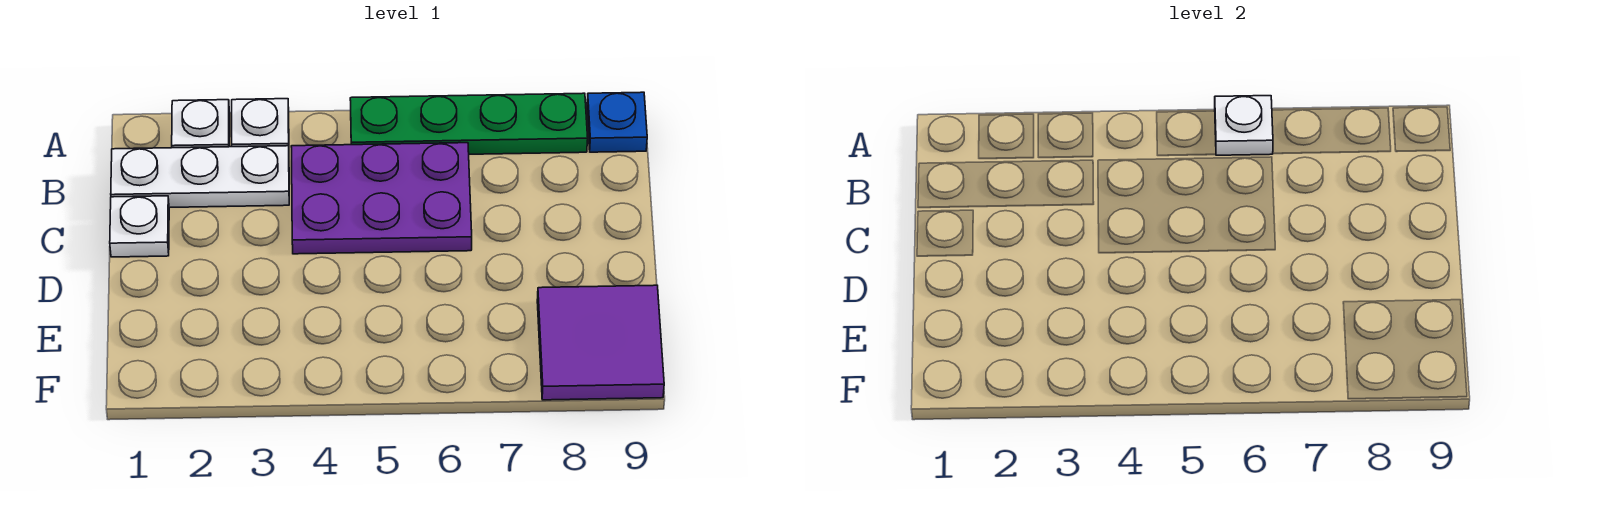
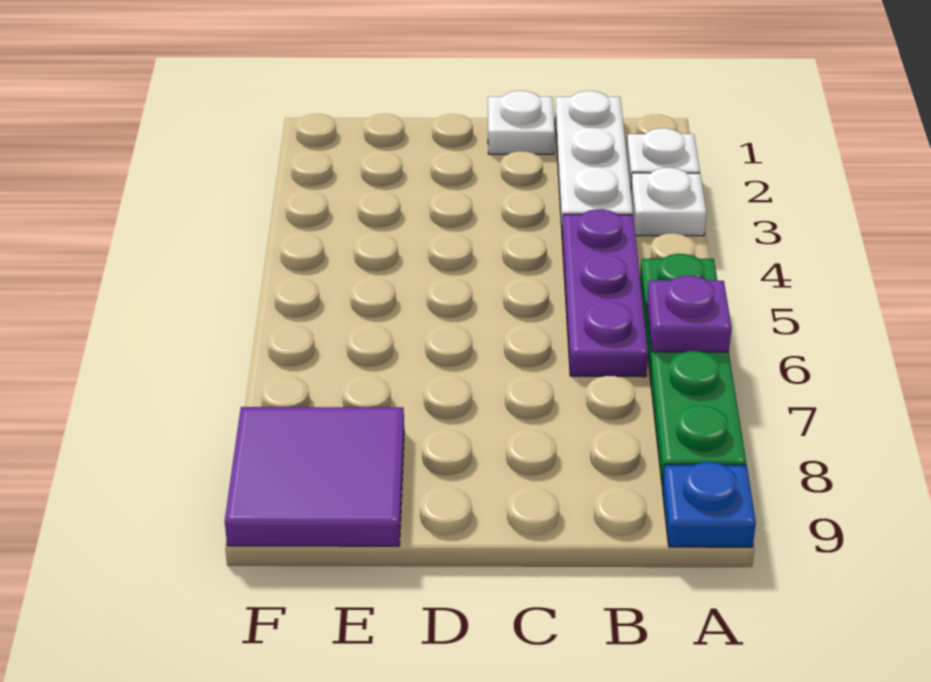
white 1x1 plate [1215,96,1273,155] -> purple 1x1 plate [647,276,732,352]
purple 2x3 plate [291,143,472,254] -> purple 1x3 plate [562,209,648,377]

